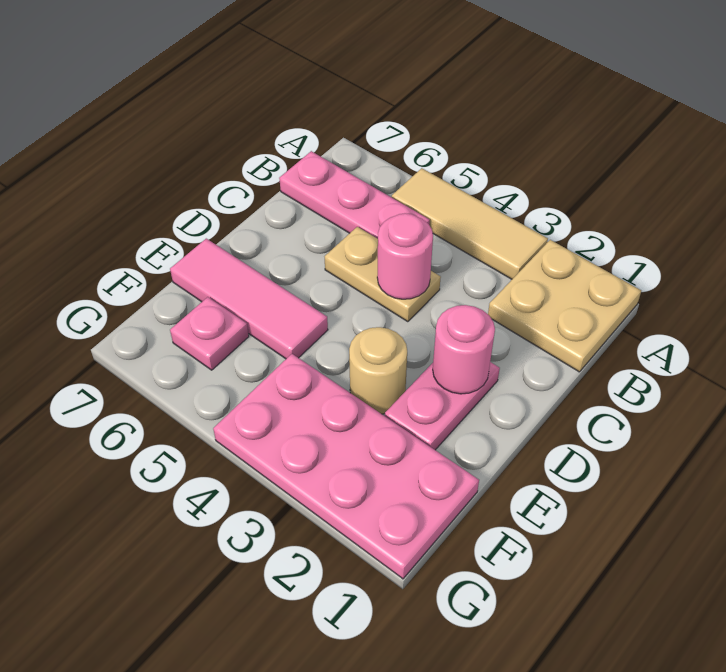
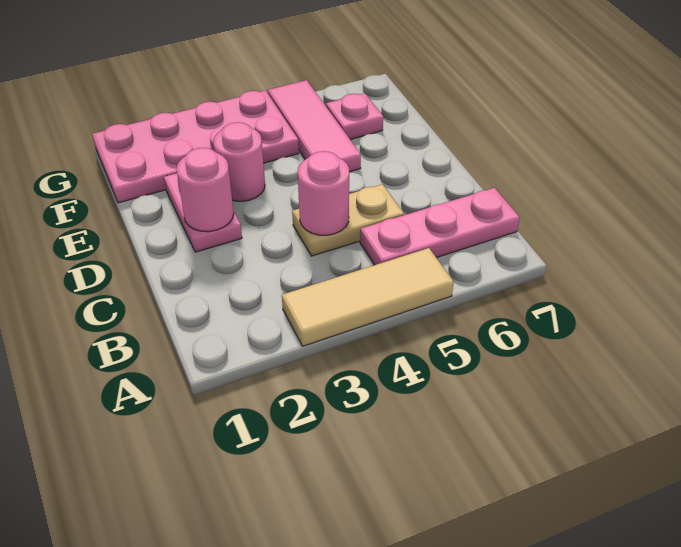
tan 2x2 plate [488,240,641,372] -> none
tan 1x1 round brick [349,327,407,414] -> pink 1x1 round brick [213,122,265,201]
pink 1x3 tile [170,239,328,359] -> pink 1x3 tile turned to [268,80,361,172]

